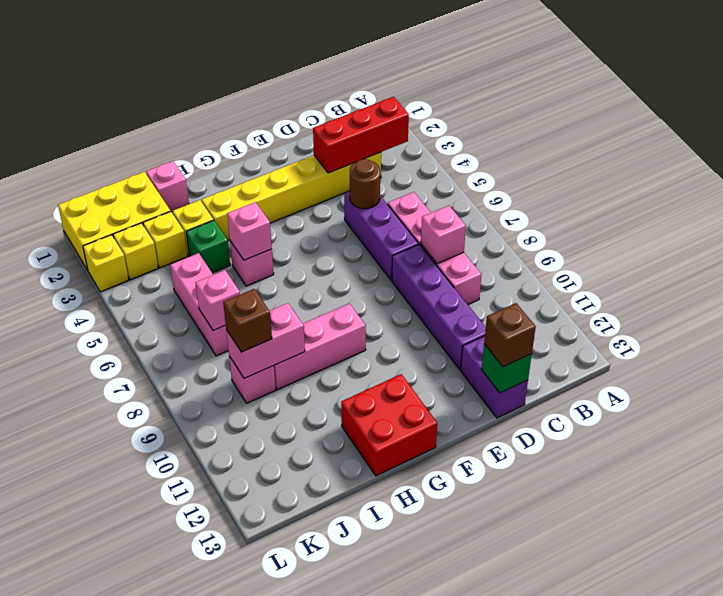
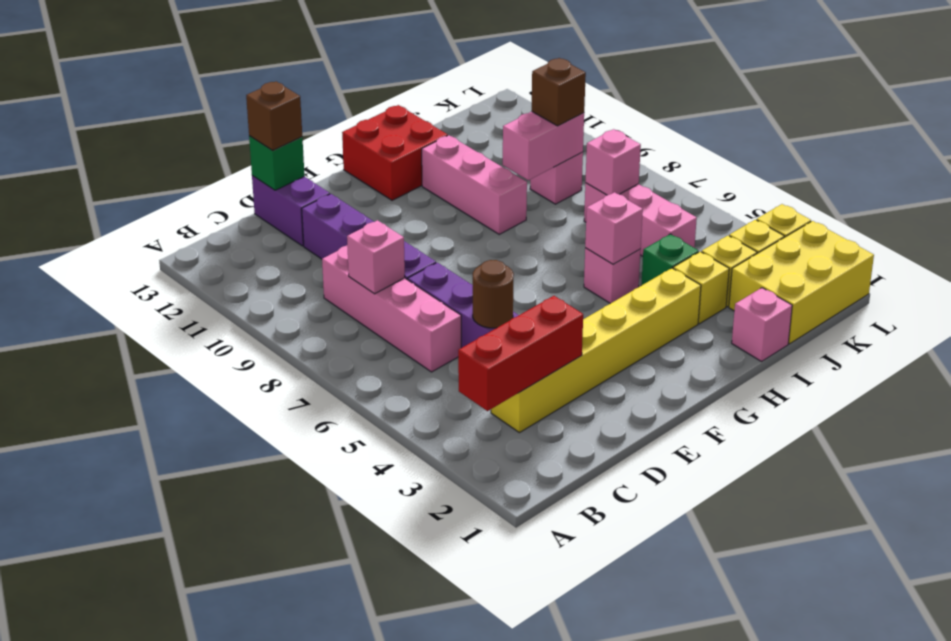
pink 1x3 brick [274,304,366,390] -> pink 1x3 brick turned to [422,135,527,234]

